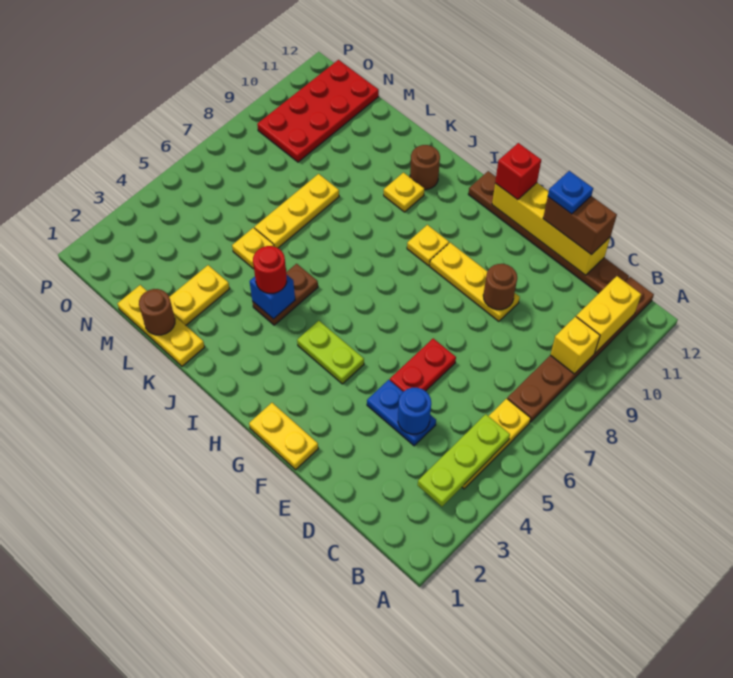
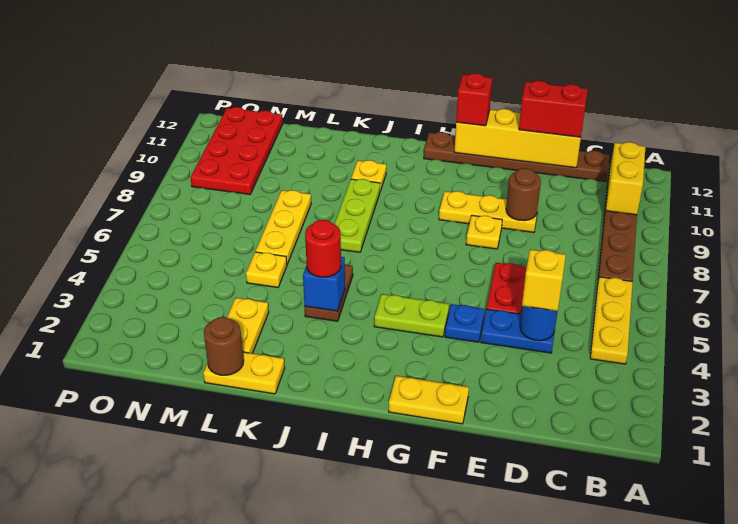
lime 1x3 plate [418,414,510,507] -> lime 1x3 plate moved to [335,179,380,252]
yellow 1x1 brick [551,317,600,374] -> yellow 1x1 brick moved to [522,249,566,311]
brown 1x2 brick [543,196,617,254] -> red 1x2 brick [519,81,588,137]
blue 1x1 plate [548,171,593,214] -> blue 1x1 plate moved to [445,304,485,342]
yellow 1x1 plate [407,225,449,266] -> yellow 1x1 plate moved to [466,215,502,249]
brown 1x1 round brick [410,145,440,190] -> none
yellow 1x3 plate [117,285,205,366] -> yellow 1x2 plate [203,352,285,394]

